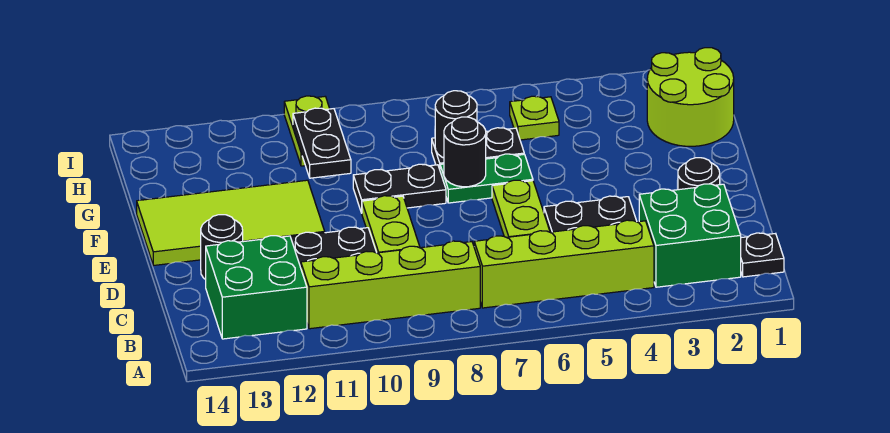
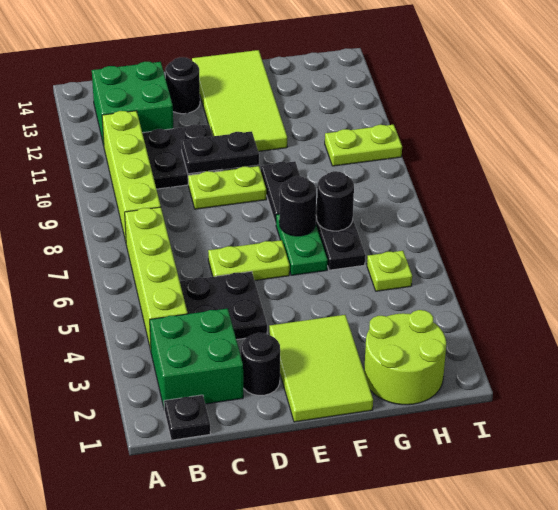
none -> lime 2x3 tile [269,315,373,422]
black 1x2 plate [293,108,351,178] -> black 1x2 plate moved to [181,131,259,174]

